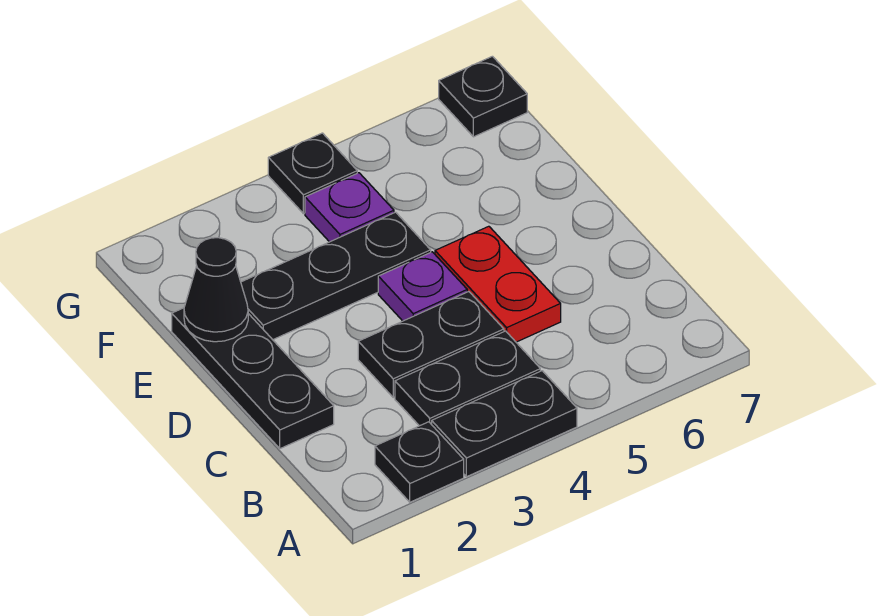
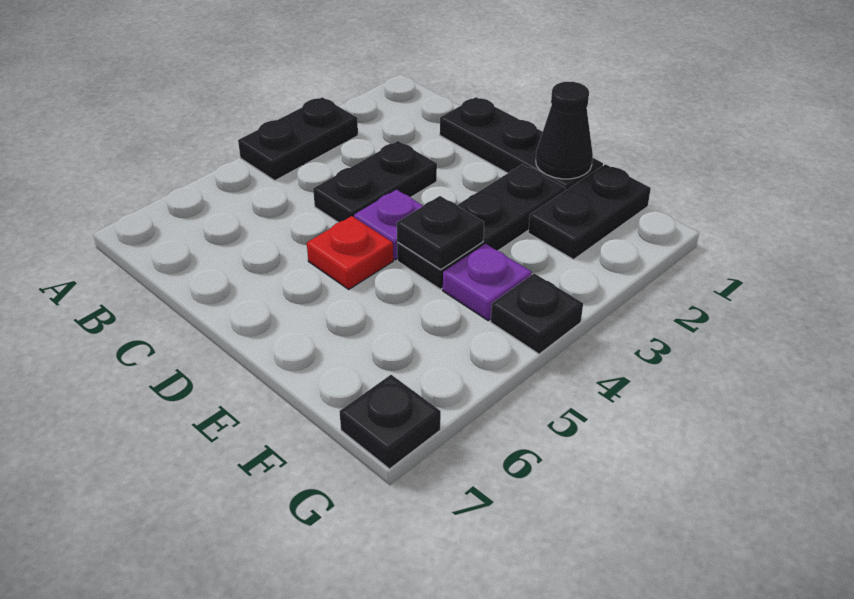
black 1x1 plate [375,422,464,502] -> black 1x1 plate moved to [397,196,484,269]
black 1x2 plate [395,331,540,426] -> black 1x2 plate moved to [528,164,651,259]
red 1x2 plate [435,226,561,342] -> red 1x1 plate [307,216,393,289]

